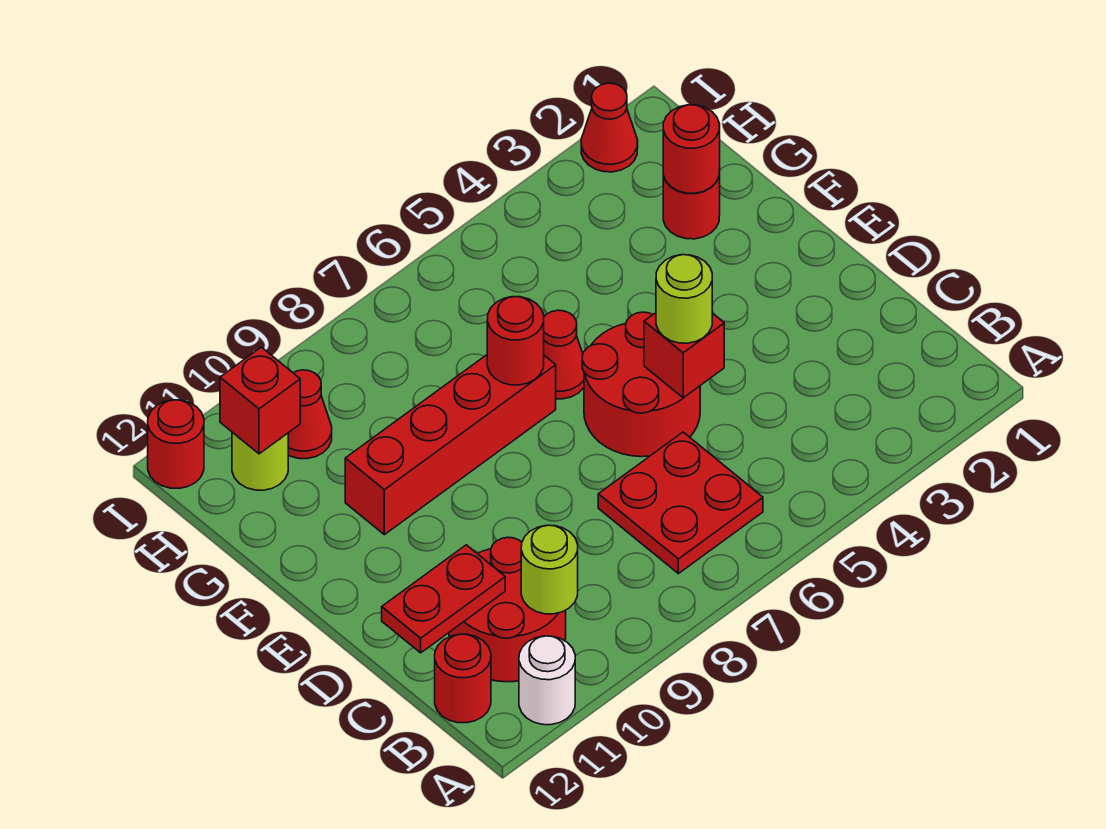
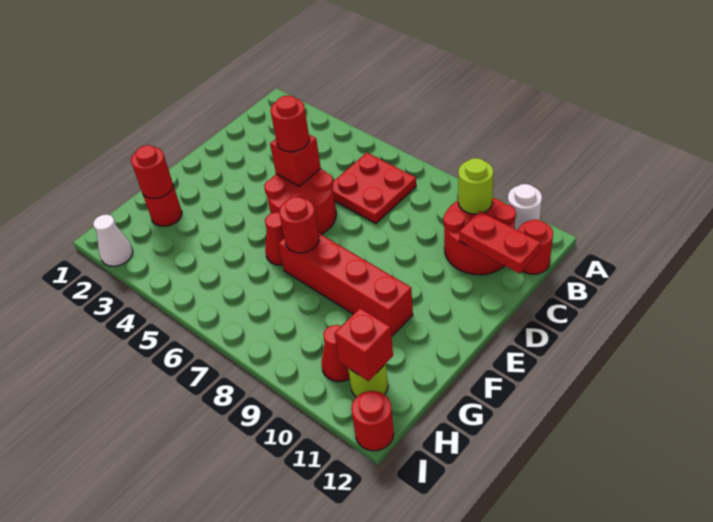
lime 1x1 round brick [656,255,712,343] -> red 1x1 round brick [271,96,309,152]
red 1x1 cone [581,83,638,172] -> white 1x1 cone [93,214,133,266]

